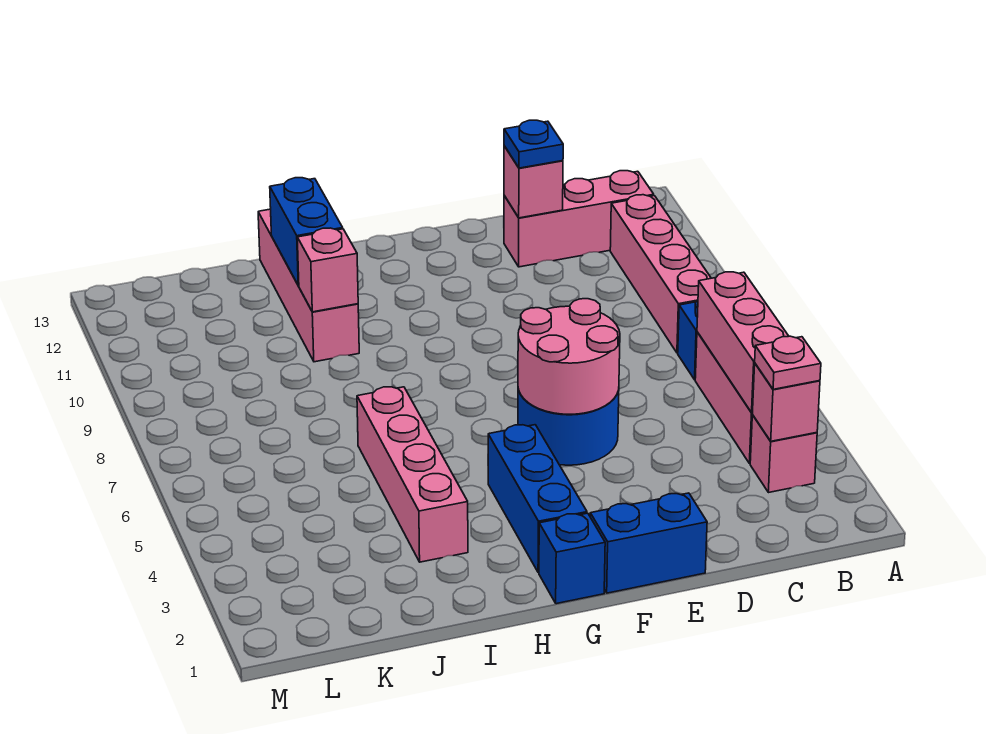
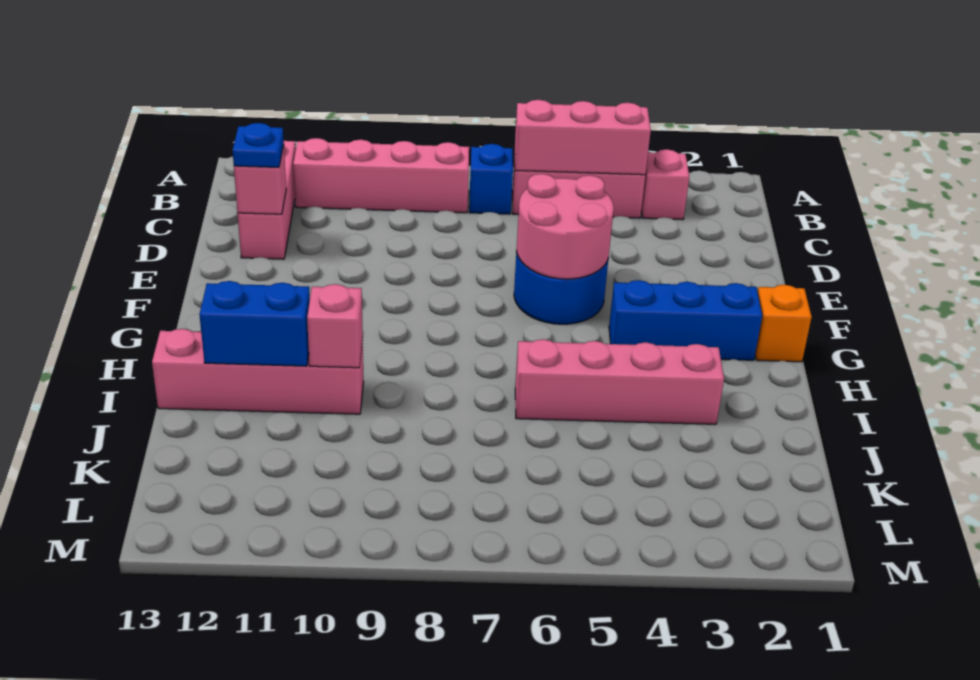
pink 1x1 brick [752,364,820,441] -> none
pink 1x1 plate [755,336,821,389] -> none
blue 1x2 brick [590,493,707,593] -> none
blue 1x1 brick [539,513,605,604] -> orange 1x1 brick [755,285,812,362]

